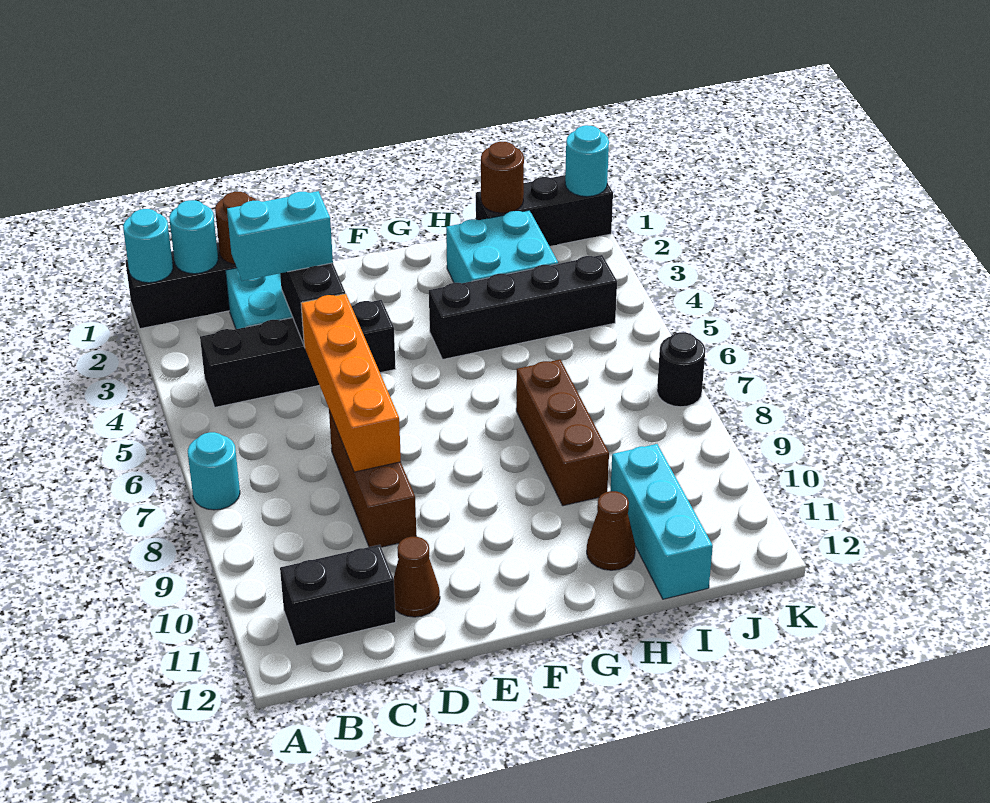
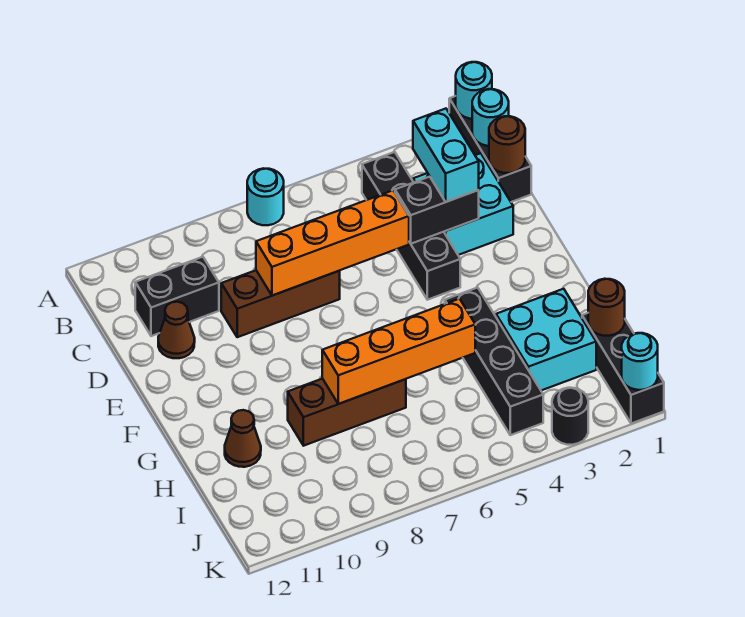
black 1x2 brick [280,545,396,646] -> black 1x2 brick turned to [135,257,219,336]
none -> orange 1x4 brick [322,299,475,404]
cyan 1x3 brick [610,444,713,599] -> none
black 1x1 round brick [657,332,705,407] -> black 1x1 round brick moved to [552,388,588,445]

